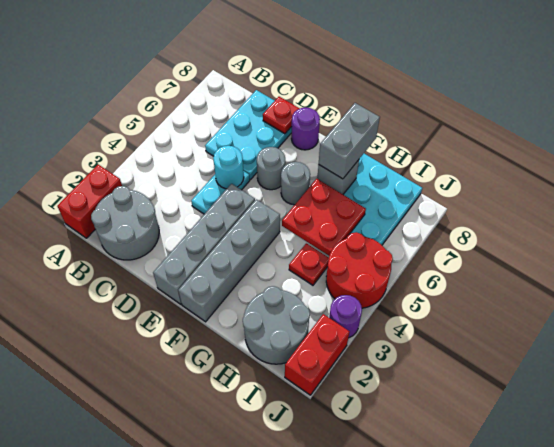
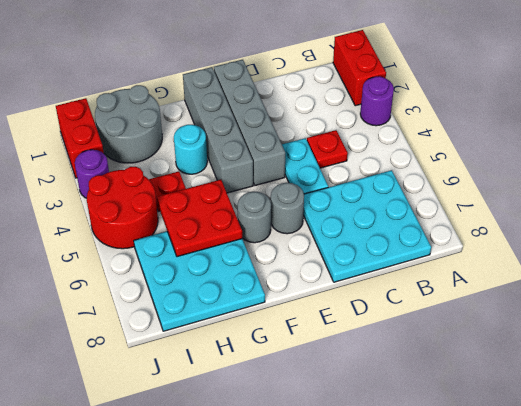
grey 2x2 round brick [91,186,159,260] -> none
cyan 2x3 plate [205,90,292,179] -> cyan 3x3 plate [303,170,431,282]
cyan 1x1 round brick [213,146,244,189] -> cyan 1x1 round brick moved to [174,125,207,174]
red 1x1 plate [263,97,300,134] -> red 1x1 plate moved to [307,130,348,168]
purple 1x1 round brick [291,107,320,150] -> purple 1x1 round brick moved to [360,76,394,126]
grey 1x1 brick [317,160,359,194] -> none
grey 1x2 brick [319,103,380,179] -> none

